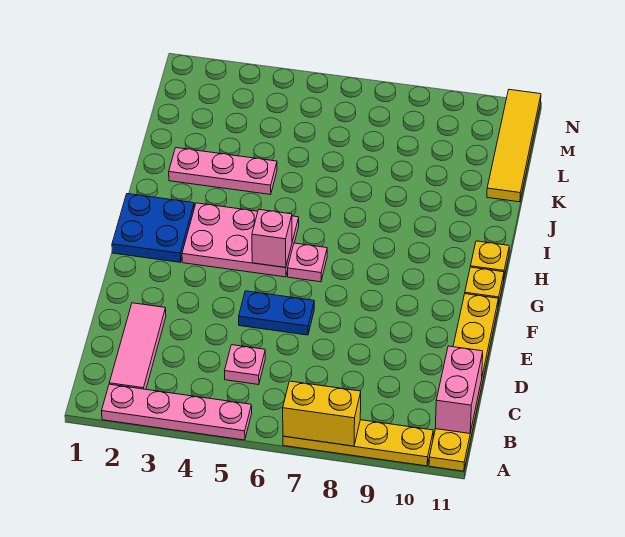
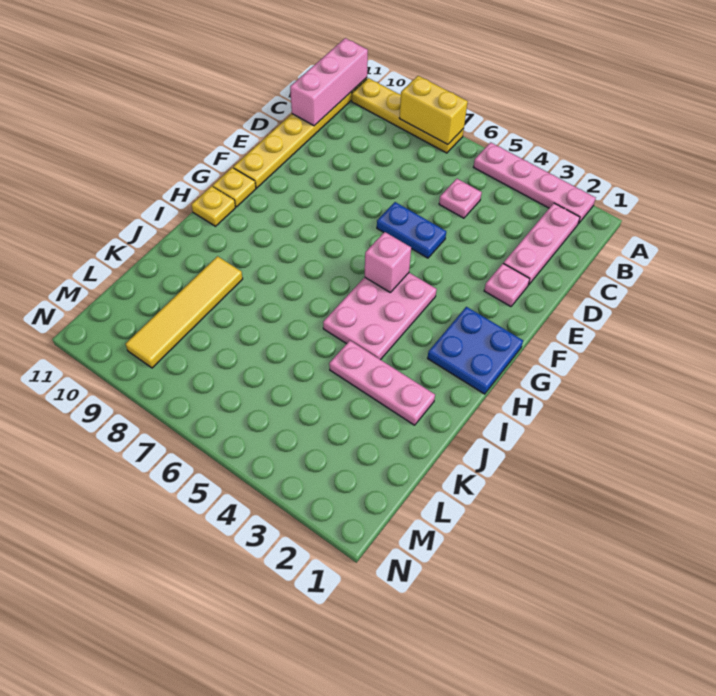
pink 1x3 tile [109,303,166,389] -> pink 1x3 plate [503,203,580,285]
pink 1x2 brick [435,346,483,434] -> pink 1x3 brick [290,38,368,126]
pink 2x3 plate [182,203,299,277] -> pink 2x3 plate turned to [323,273,437,360]
pink 1x1 plate [288,243,327,282] -> pink 1x1 plate moved to [484,264,530,307]
yellow 1x4 tile [487,90,541,202] -> yellow 1x4 tile moved to [126,256,243,368]

